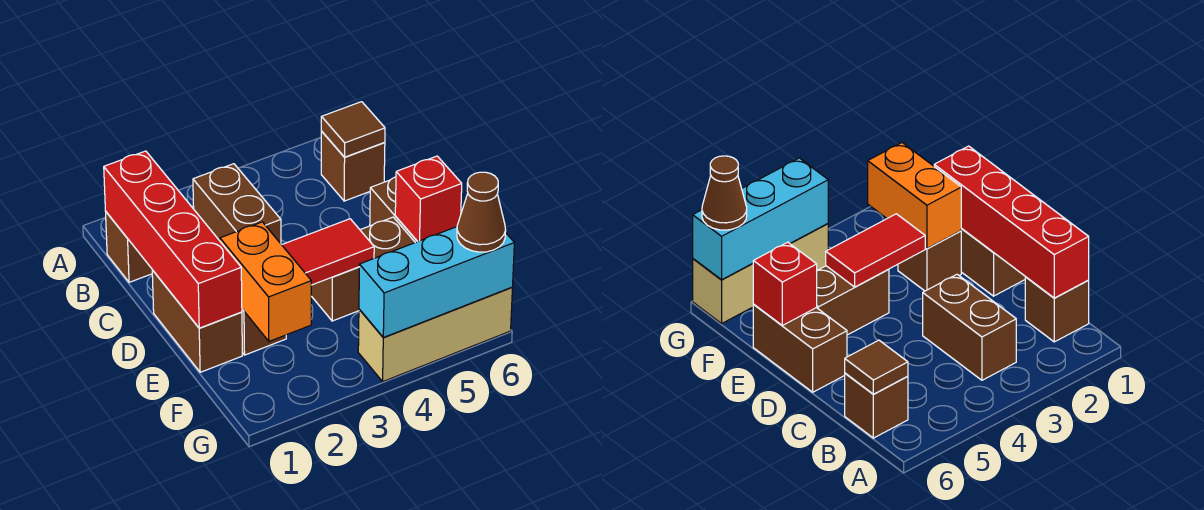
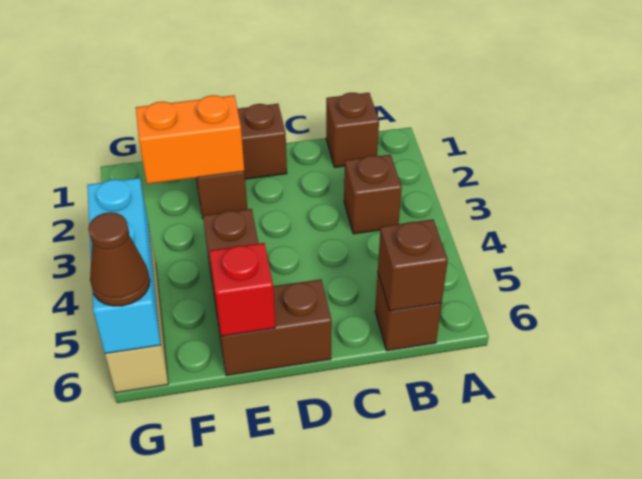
red 1x4 brick [104,151,242,328] -> none
brown 1x2 brick [193,164,281,244] -> brown 1x1 brick [344,155,402,234]
brown 1x1 tile [321,102,385,157] -> brown 1x1 brick [378,219,448,311]
red 1x2 tile [282,219,374,285] -> none

